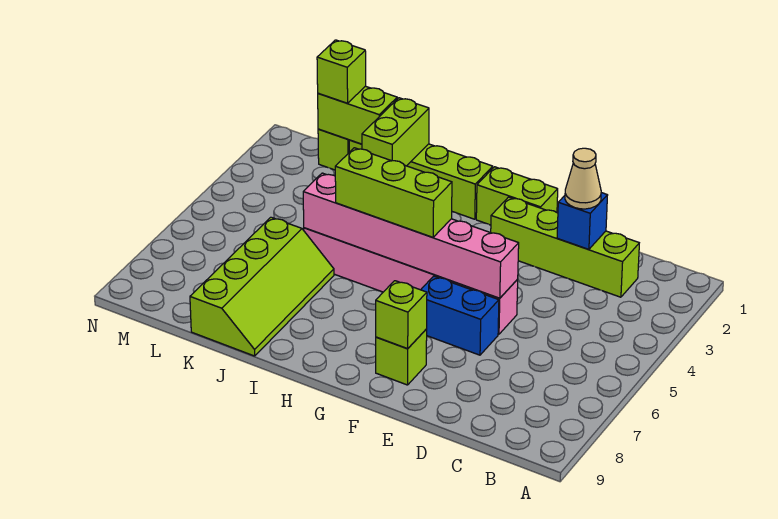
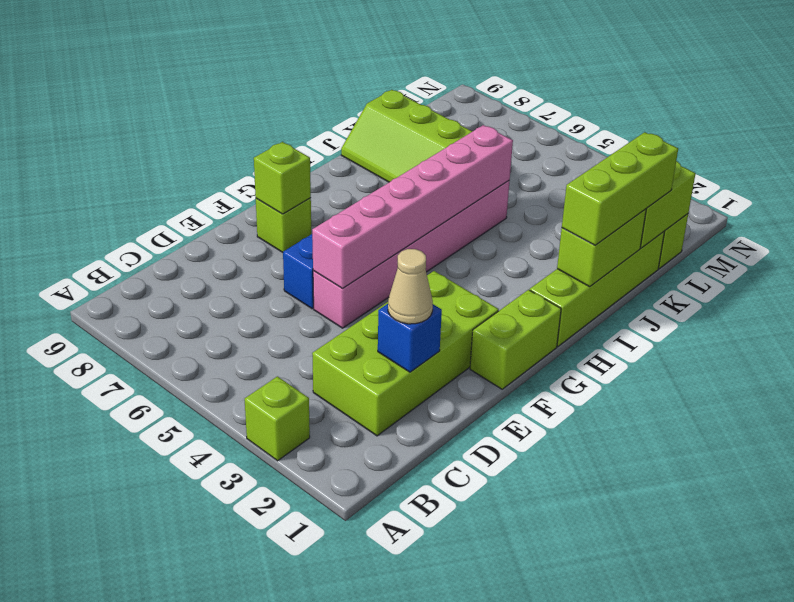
lime 1x4 brick [491,197,639,297] -> lime 2x4 brick [312,271,499,436]
lime 1x3 brick [335,148,452,237] -> lime 1x3 brick moved to [562,132,678,245]
lime 1x2 brick [362,98,429,166] -> lime 1x2 brick turned to [557,209,646,287]
lime 1x1 brick [317,40,366,103] -> lime 1x1 brick moved to [245,376,310,461]

